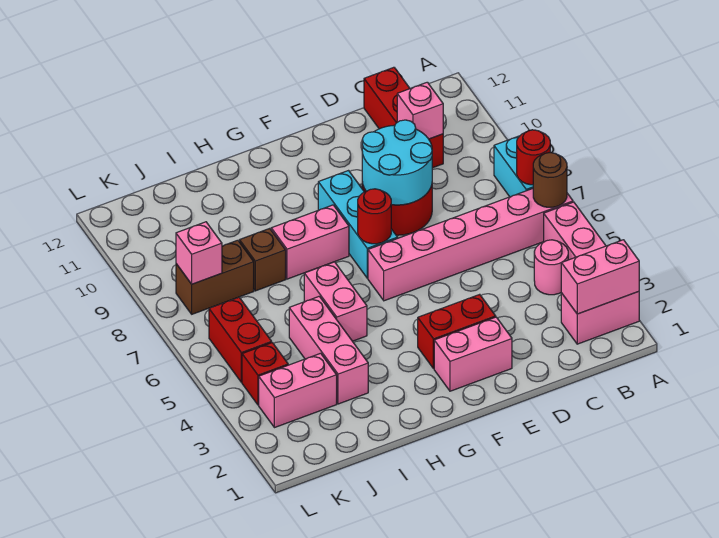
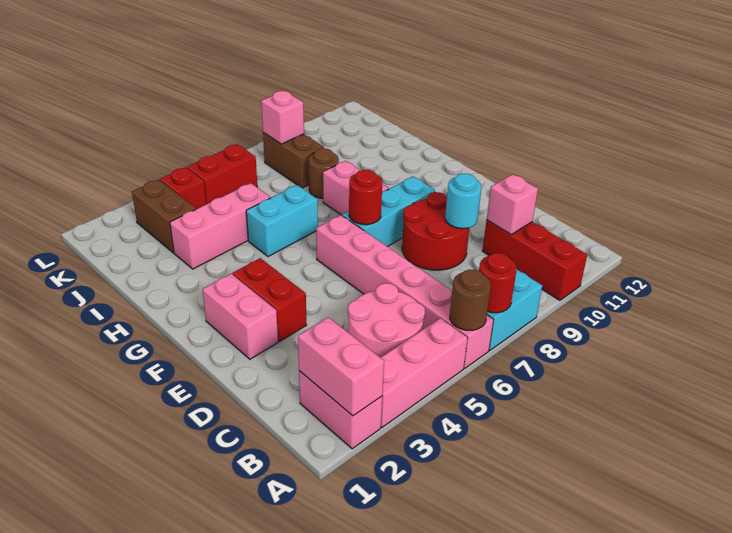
pink 1x1 round brick [534,240,568,295] -> pink 2x2 round brick [348,283,425,358]
red 1x3 brick [364,67,443,168] -> red 1x3 brick turned to [482,220,587,300]
cyan 2x2 round brick [362,120,432,205] -> cyan 1x1 round brick [445,174,482,229]
pink 1x2 brick [304,262,367,341] -> cyan 1x2 brick [246,185,318,257]
brown 1x1 brick [239,228,286,291] -> brown 1x1 round brick [309,148,339,198]
pink 1x2 brick [259,353,337,428] -> brown 1x2 brick [132,179,196,253]

